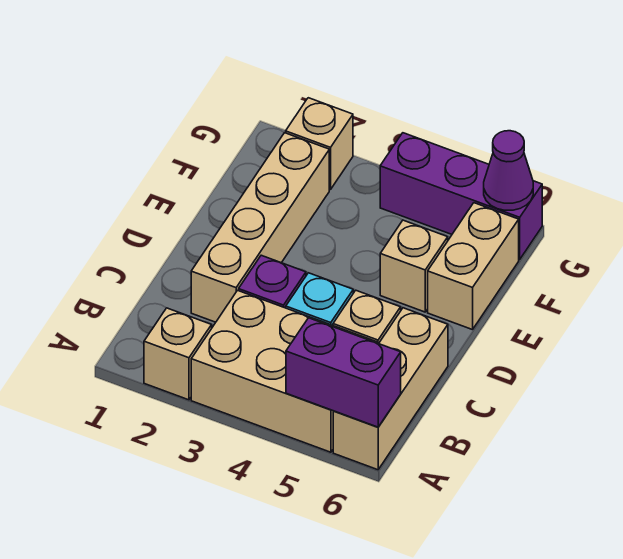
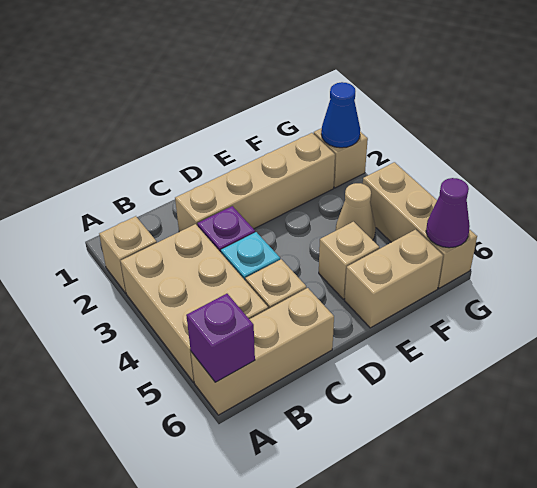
purple 1x2 brick [286,318,401,427] -> purple 1x1 brick [186,294,255,382]
none -> tan 1x1 cone [336,183,376,240]
none -> blue 1x1 cone [321,82,360,148]
purple 1x3 brick [380,133,542,259] -> tan 1x3 brick [363,162,477,288]

